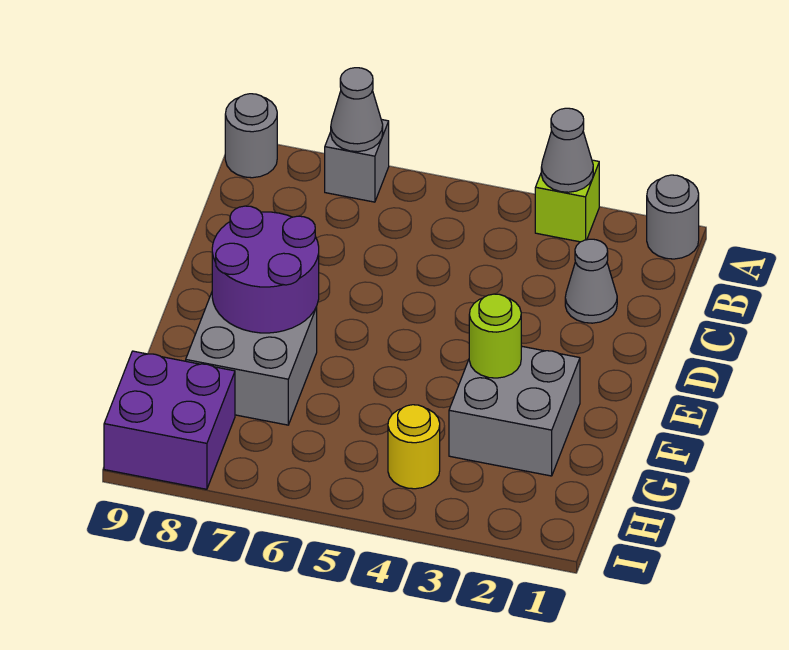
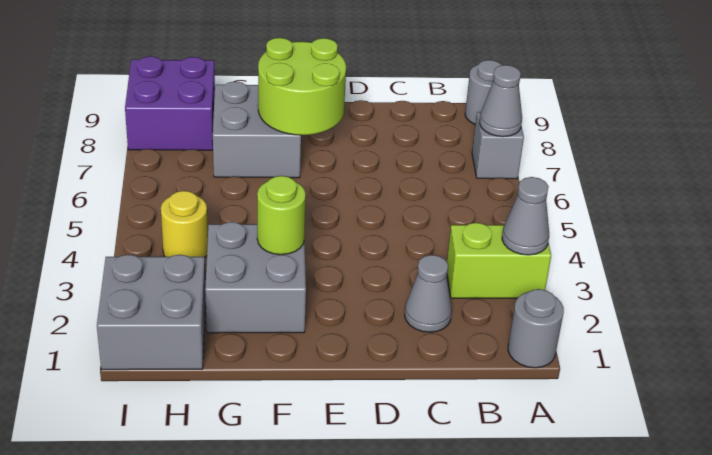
lime 1x1 brick [535,160,599,242] -> lime 1x2 brick [447,223,551,298]
purple 2x2 round brick [212,206,319,333] -> lime 2x2 round brick [258,38,346,135]
none -> grey 2x2 brick [97,255,206,370]

